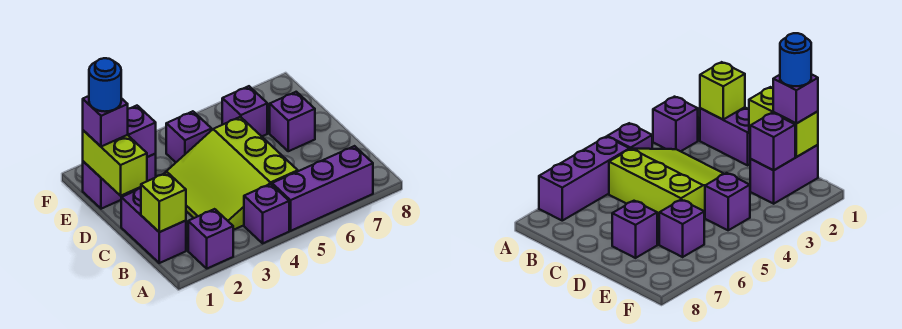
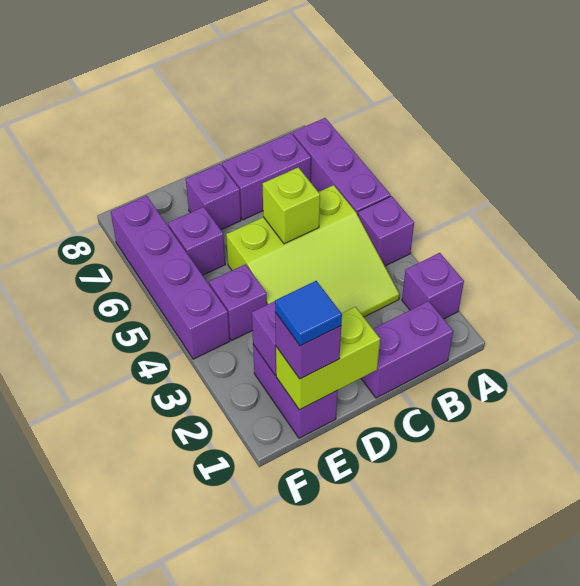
lime 1x1 brick [141,172,186,232] -> lime 1x1 brick moved to [262,167,320,244]
none -> purple 1x2 brick [222,133,311,220]
blue 1x1 round brick [89,58,121,112] -> blue 1x1 tile [275,281,342,346]
none -> purple 1x4 brick [111,196,230,359]

